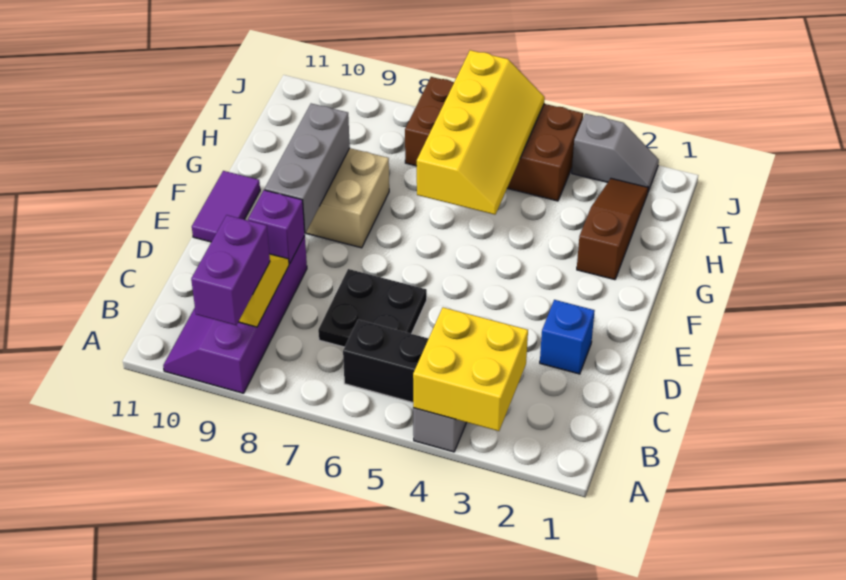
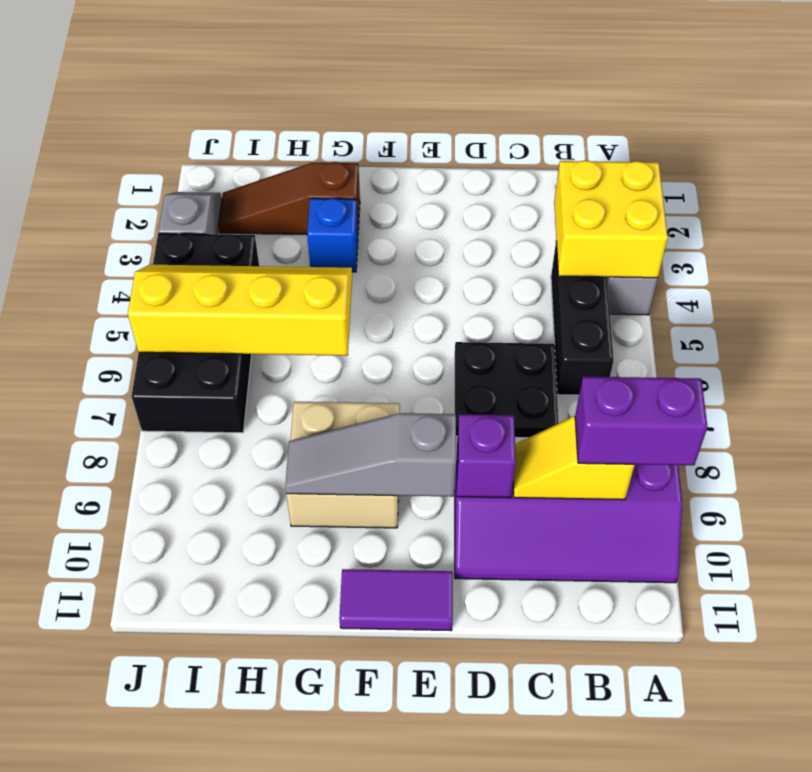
blue 1x1 brick [540,300,595,374] -> blue 1x1 brick moved to [307,198,358,272]
grey 1x3 brick [265,104,350,233] -> grey 1x3 slope [285,413,456,497]
brown 2x4 brick [405,77,583,201] -> black 2x4 brick [132,233,259,433]

